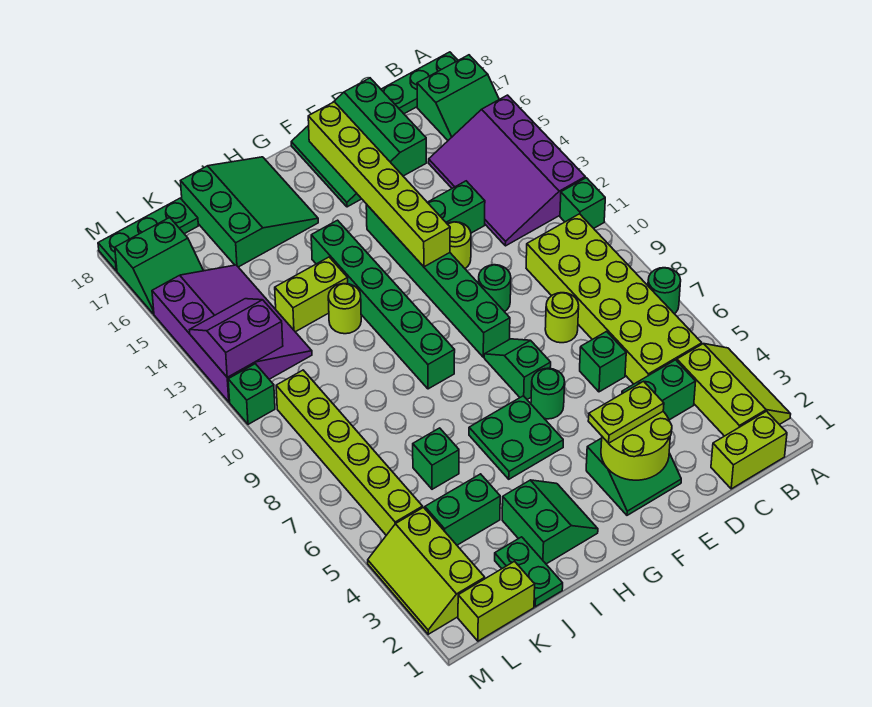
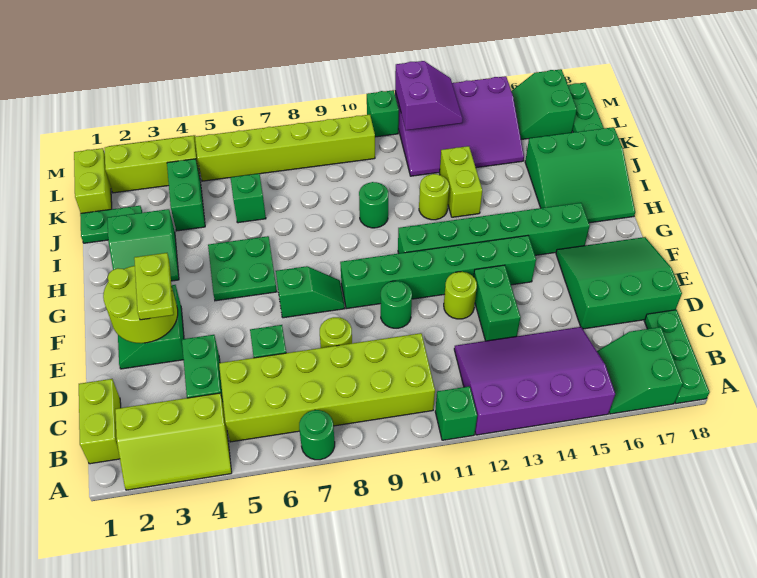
green 1x1 round brick [531,368,565,419] -> green 1x1 round brick moved to [359,182,388,228]
lime 1x6 brick [308,102,450,267] -> none
green 1x6 brick [311,220,455,389] -> green 1x6 brick moved to [398,203,590,255]

